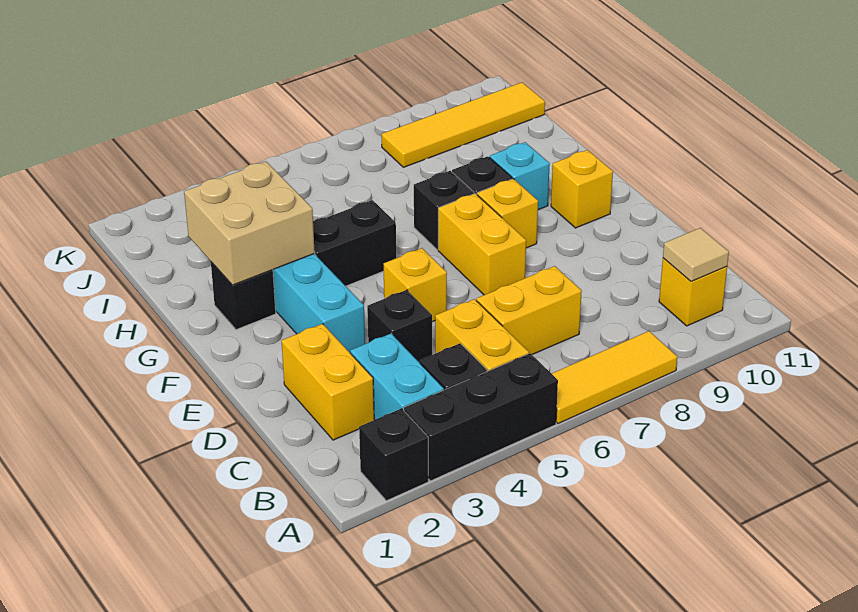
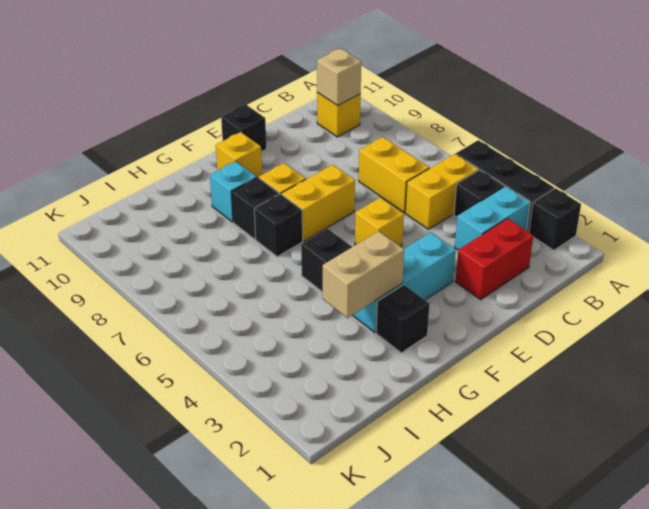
yellow 1x3 tile [551,331,677,424] -> none
tan 1x1 tile [663,228,729,281] -> tan 1x1 brick [317,49,361,105]
yellow 1x2 brick [282,324,374,440] -> red 1x2 brick [455,219,533,299]
black 1x1 brick [367,290,432,363] -> black 1x1 brick moved to [221,104,267,152]
tan 2x2 brick [184,162,315,285] -> tan 1x2 brick [323,231,404,318]
yellow 1x4 tile [381,82,545,167] -> none

